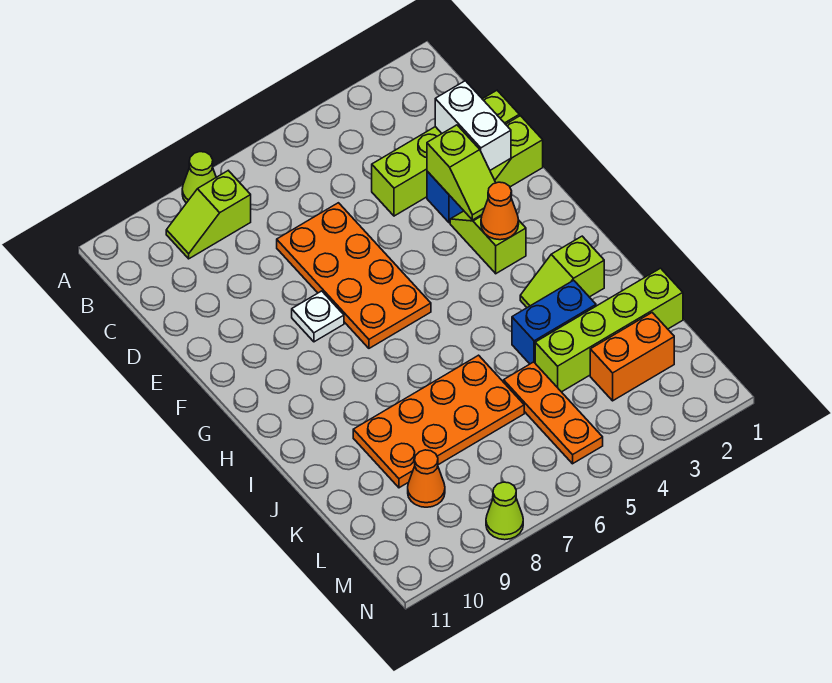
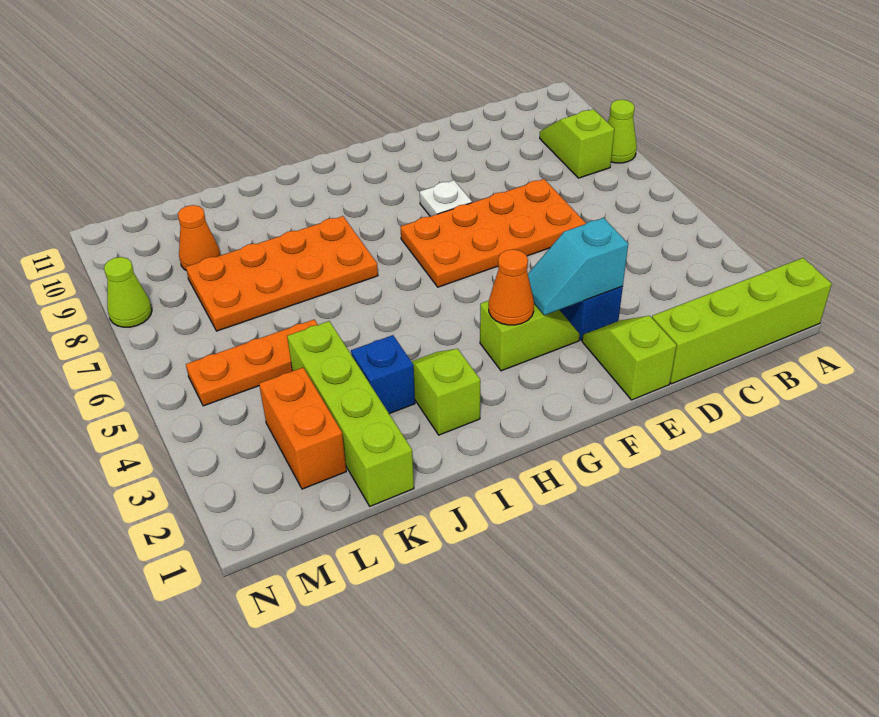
lime 1x4 brick [372,90,519,216] -> lime 1x4 brick turned to [652,258,832,384]
white 1x2 brick [435,81,511,170] -> none
lime 1x2 slope [427,125,496,220] -> cyan 1x2 slope [528,218,628,315]
blue 1x2 brick [512,280,596,364] -> blue 1x1 brick [351,335,415,414]
orange 2x4 plate [353,355,524,488] -> orange 2x4 plate turned to [186,216,378,331]

